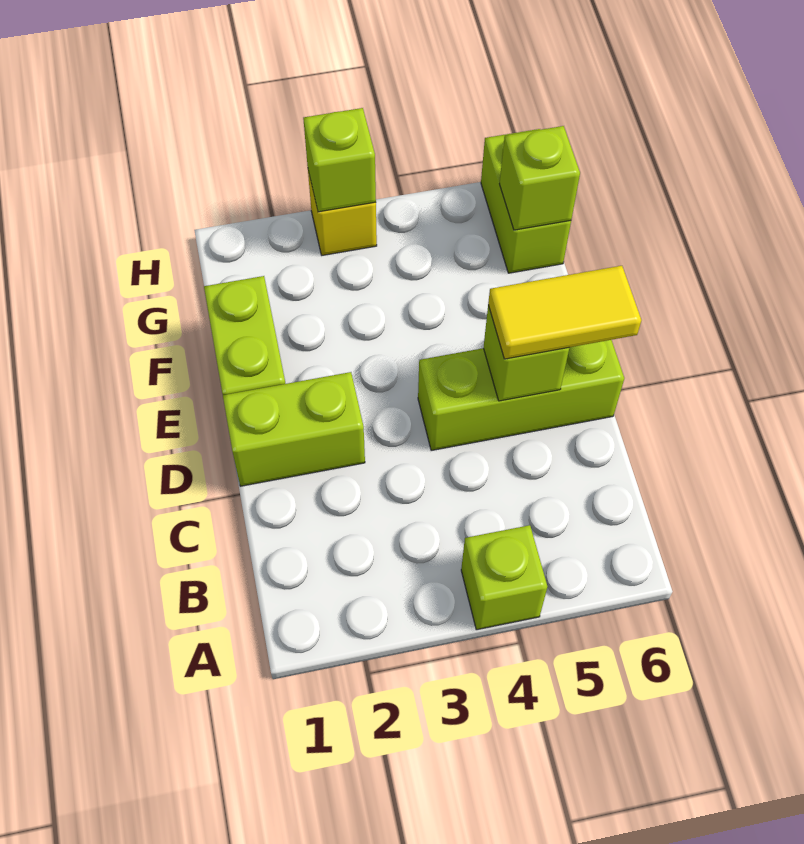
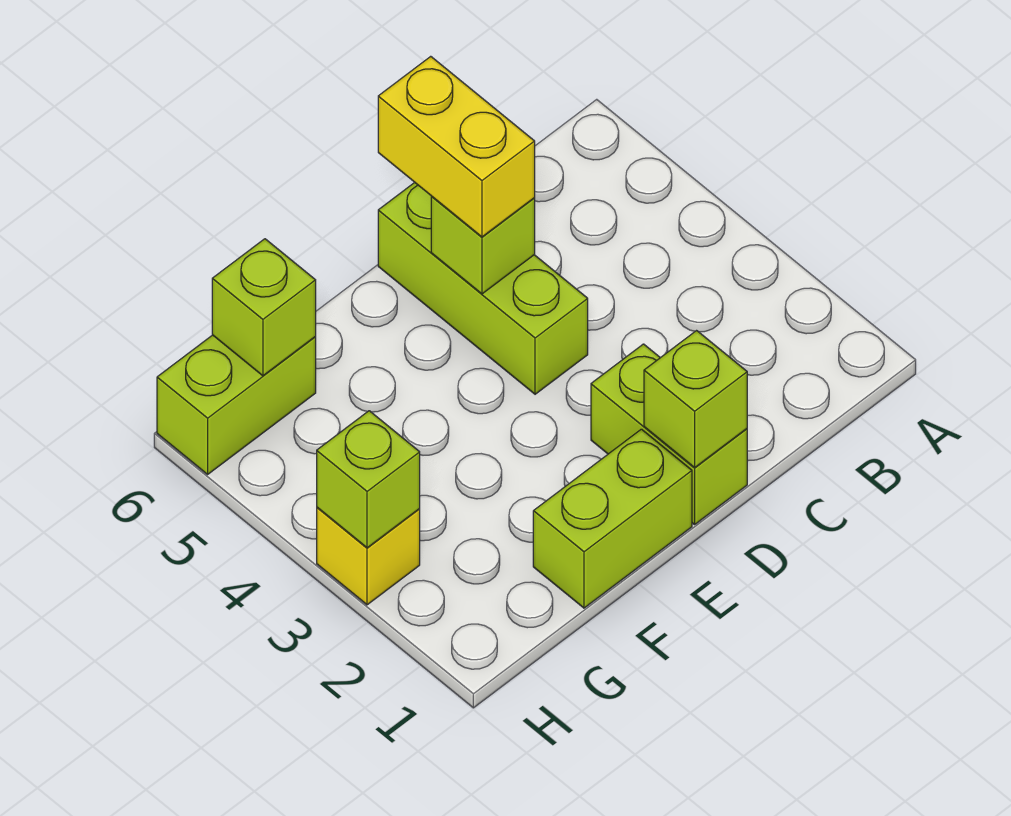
lime 1x1 brick [461,525,547,630] -> lime 1x1 brick moved to [644,331,747,467]
yellow 1x2 tile [488,266,641,359] -> yellow 1x2 brick [378,56,535,237]

